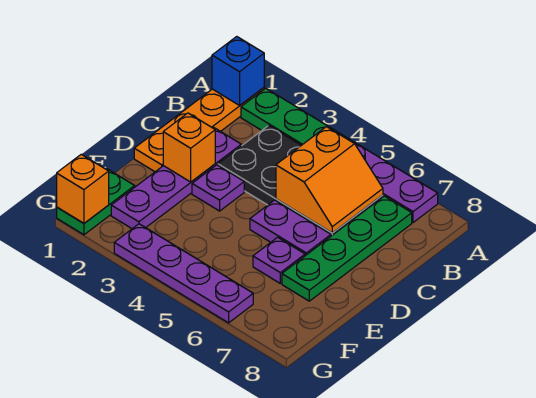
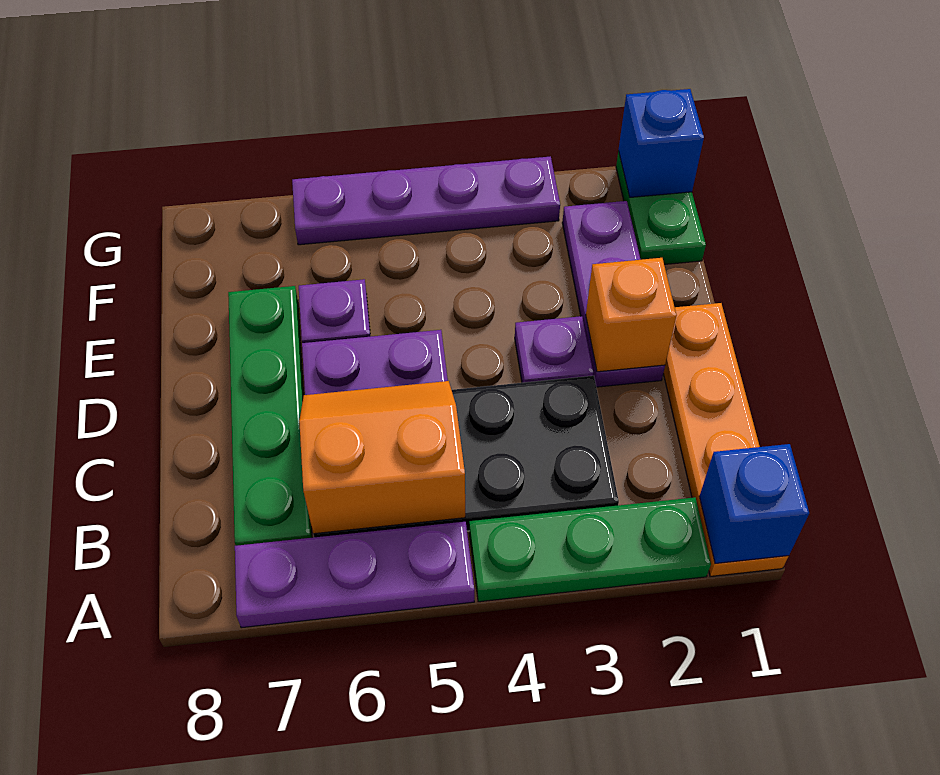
orange 2x2 slope [276,127,383,233] -> orange 2x2 slope turned to [299,381,465,534]
purple 1x4 plate [111,128,241,229] -> purple 1x3 plate [562,201,665,387]
orange 1x1 brick [57,154,109,223] -> blue 1x1 brick [619,89,704,197]

